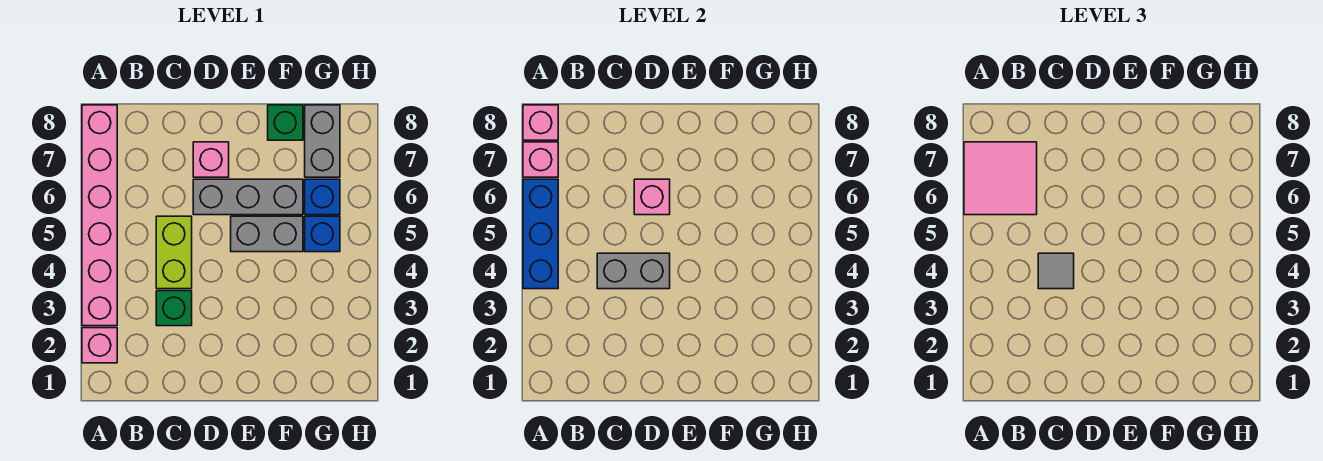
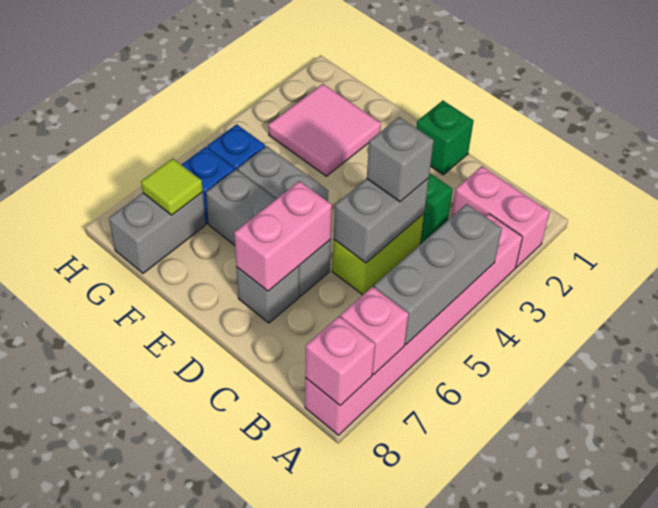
pink 1x1 brick [82,328,117,363] -> pink 1x2 brick [451,166,550,267]
blue 1x3 brick [523,179,558,289] -> grey 1x3 brick [374,204,502,345]
pink 2x2 tile [964,142,1037,215] -> pink 2x2 tile moved to [268,84,381,176]
grey 1x2 brick [597,253,670,289] -> grey 1x2 brick turned to [334,178,429,263]
grey 1x1 tile [1038,253,1074,289] -> grey 1x1 brick [367,117,434,202]
pink 1x1 brick [634,179,670,215] -> pink 1x2 brick [234,181,332,291]
pink 1x1 brick [193,142,229,177] -> grey 1x1 brick [236,266,299,323]
green 1x1 brick [268,105,303,140] -> green 1x1 brick moved to [417,101,473,175]
none -> lime 1x1 tile [141,158,203,215]

